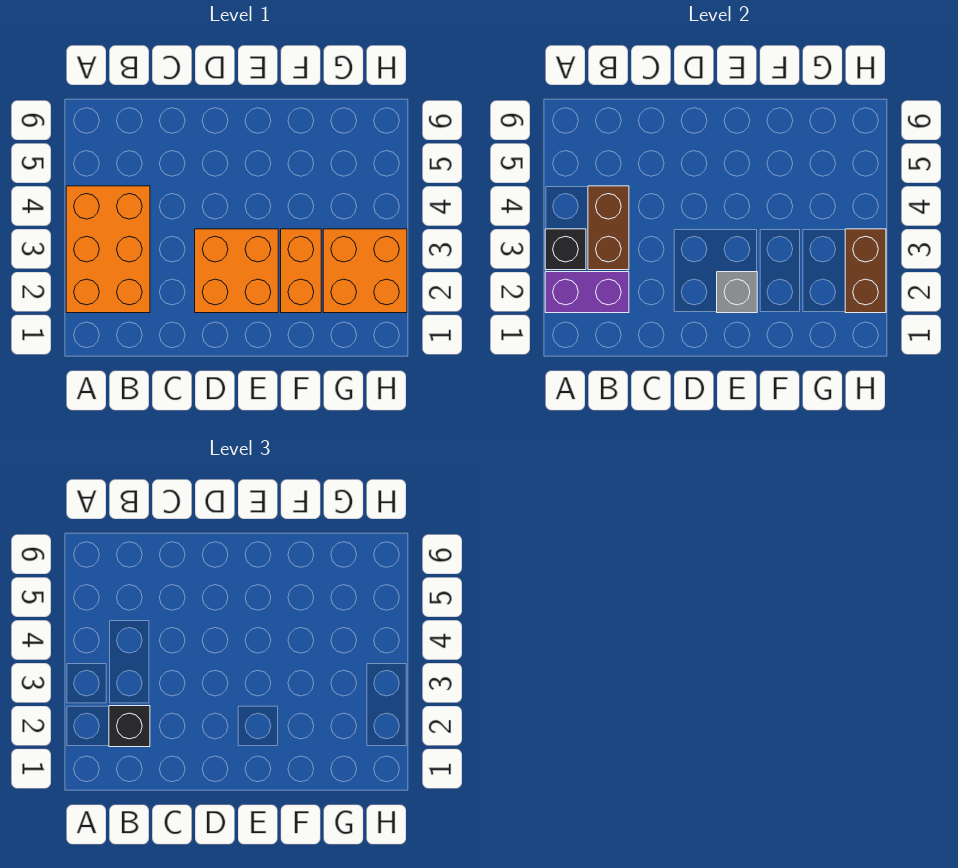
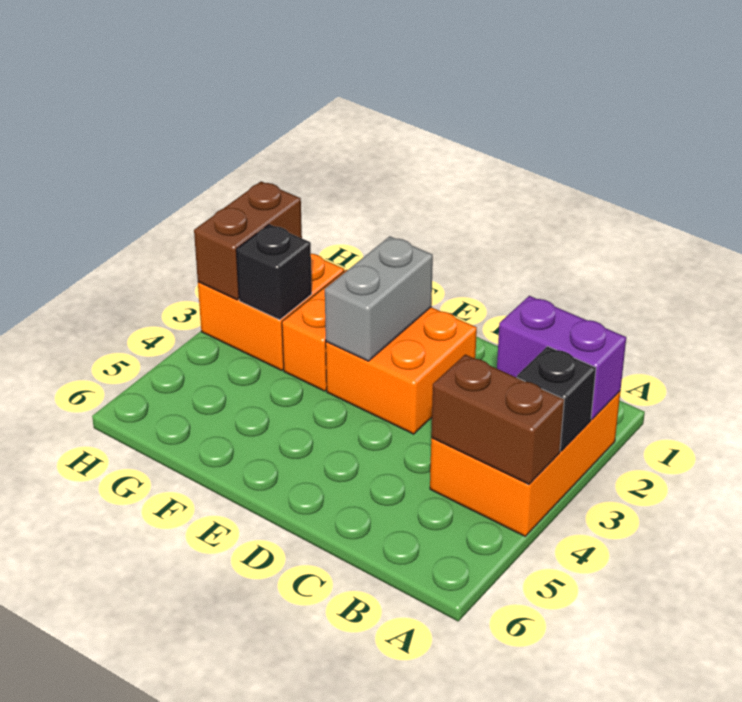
black 1x1 brick [109,706,150,747] -> black 1x1 brick moved to [236,224,312,320]
brown 1x2 brick [588,186,629,270] -> brown 1x2 brick turned to [431,354,564,484]
grey 1x1 brick [717,272,757,313] -> grey 1x2 brick [325,236,433,361]

